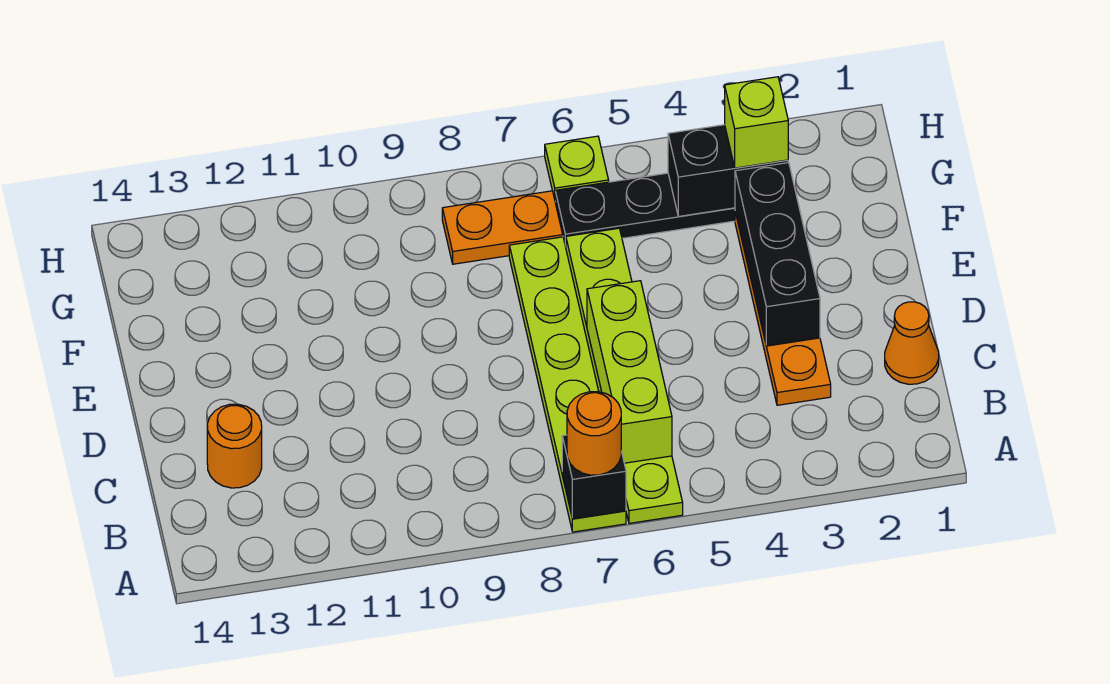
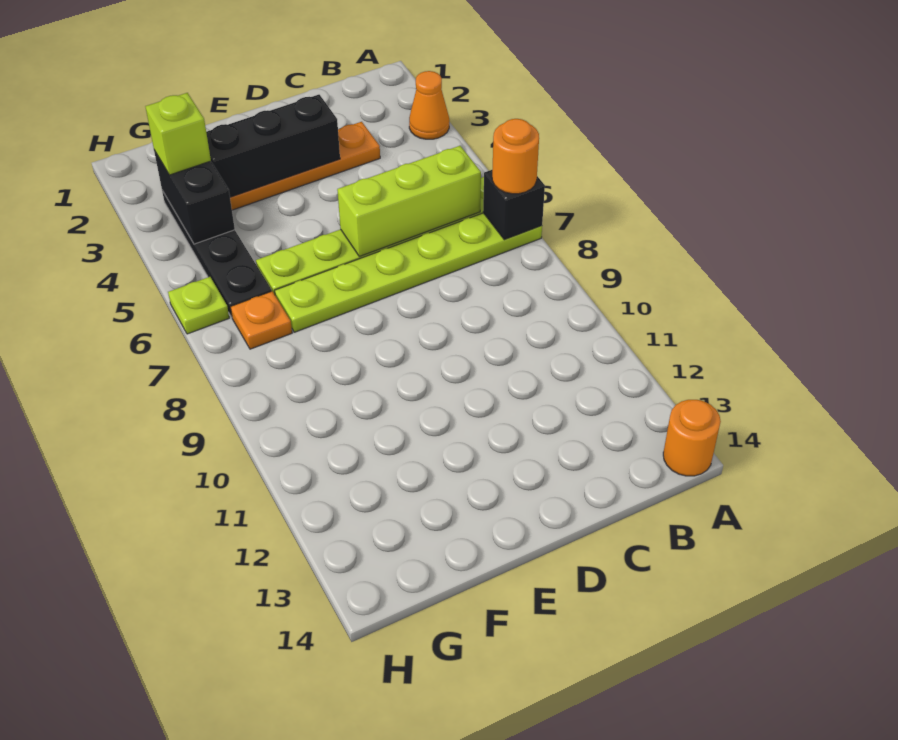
orange 1x1 cone [885,302,939,384] -> orange 1x1 cone moved to [409,71,449,139]
orange 1x1 round brick [207,404,262,488] -> orange 1x1 round brick moved to [663,400,721,476]
orange 1x2 plate [442,191,563,264] -> orange 1x1 plate [230,291,292,349]

